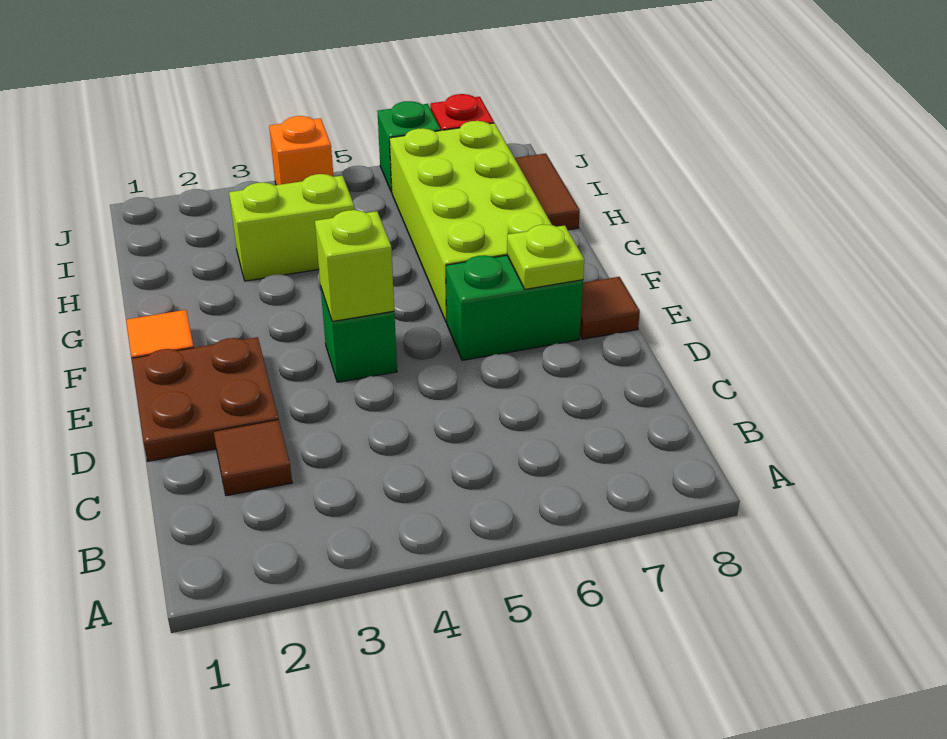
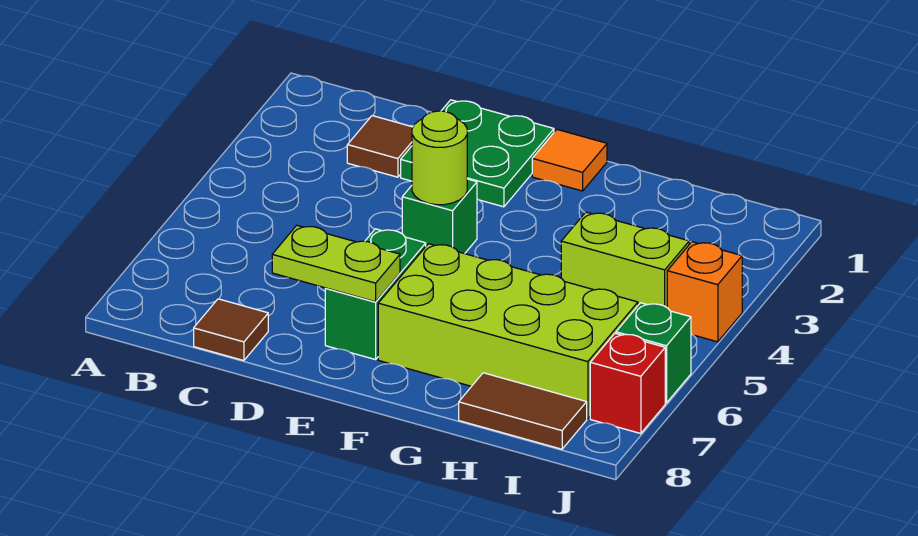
brown 2x2 plate [132,337,279,461] -> green 2x2 plate [401,100,554,207]
lime 1x1 brick [315,210,394,321] -> lime 1x1 round brick [412,111,467,205]
lime 1x1 plate [507,224,584,289] -> lime 1x2 plate [272,225,400,302]
brown 1x1 tile [580,277,640,339] -> brown 1x1 tile moved to [194,299,268,361]
lime 1x2 brick [229,174,354,281] -> lime 1x2 brick turned to [561,212,689,307]

